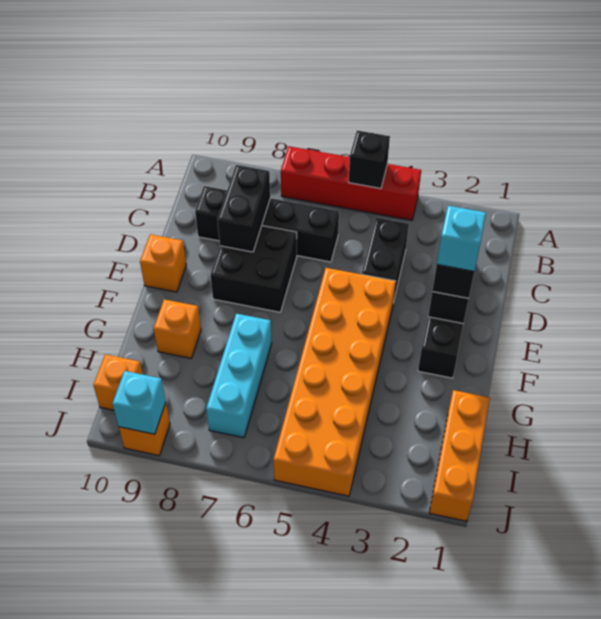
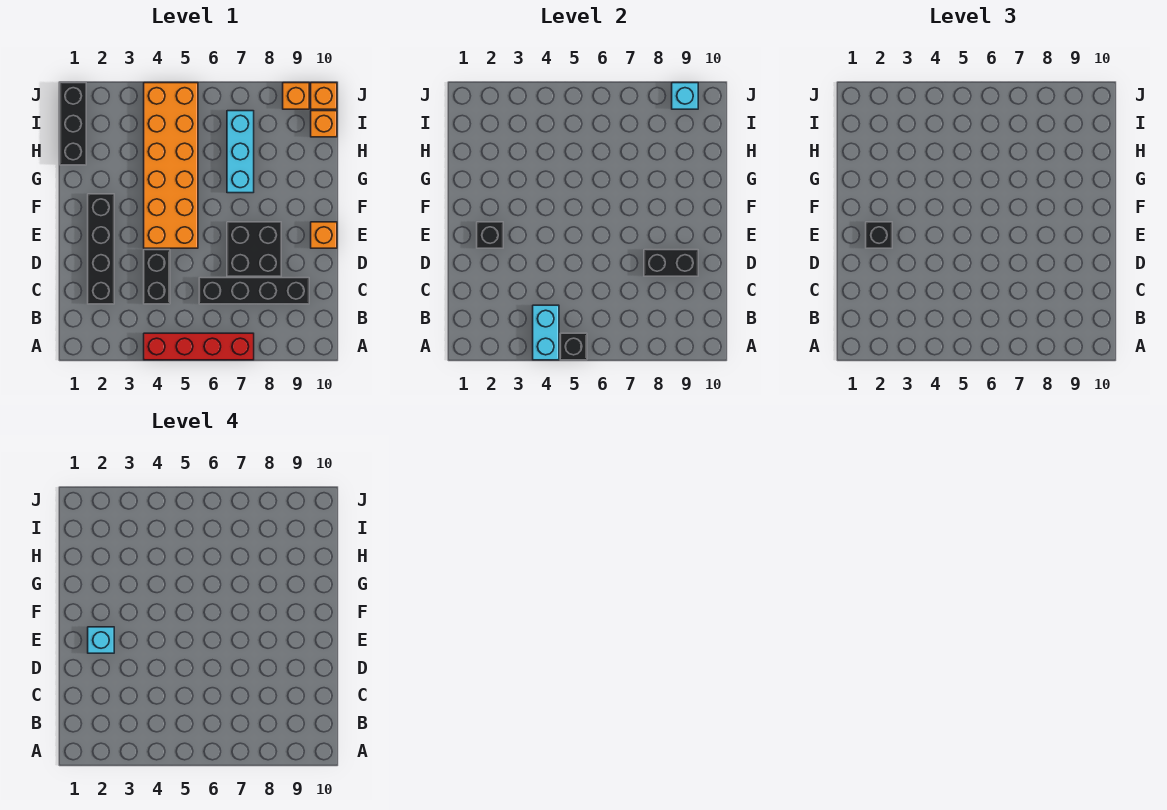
none -> cyan 1x2 brick [533,305,559,360]
black 1x2 brick [218,165,270,252] -> black 1x2 brick turned to [644,250,698,276]
orange 1x1 brick [154,299,201,358] -> orange 1x1 brick moved to [311,83,337,109]
orange 1x3 brick [429,390,490,521] -> black 1x3 brick [60,83,86,165]

